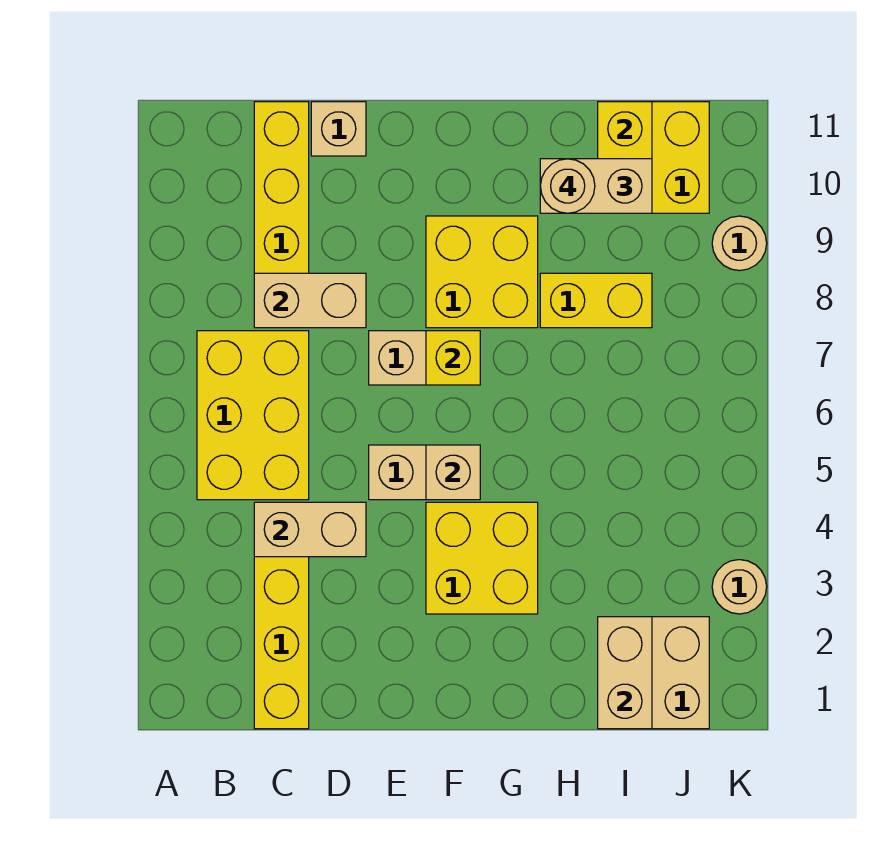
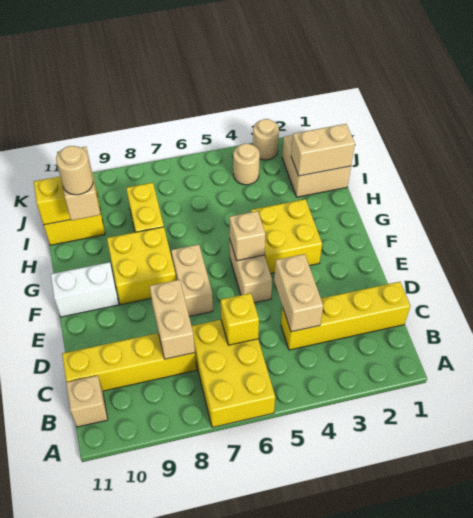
yellow 2x3 brick [197,331,309,500] -> yellow 2x3 brick turned to [192,320,275,427]
tan 1x1 brick [311,102,366,156] -> tan 1x1 brick moved to [66,375,108,427]
yellow 1x1 brick [426,331,480,385] -> yellow 1x1 brick moved to [221,293,259,345]
none -> white 1x2 brick [51,262,119,317]
tan 1x1 round brick [712,216,767,271] -> tan 1x1 round brick moved to [233,144,260,185]

